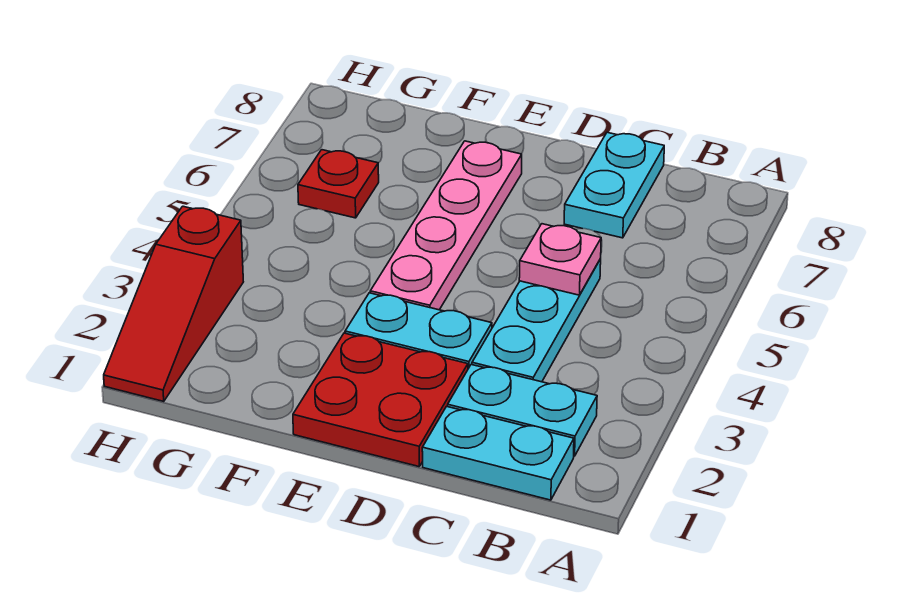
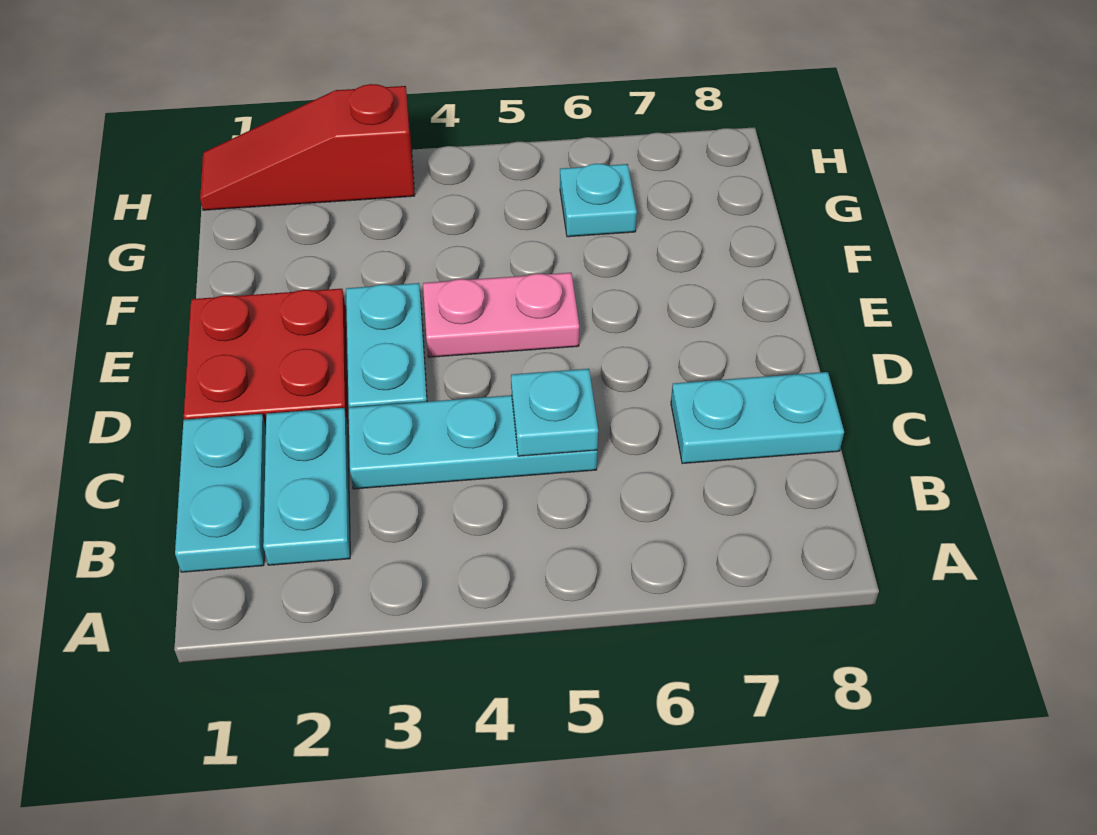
pink 1x1 plate [519,224,601,295] -> cyan 1x1 plate [511,369,598,456]
pink 1x4 plate [370,141,522,310] -> pink 1x2 plate [423,273,579,357]
red 1x1 plate [298,150,379,218] -> cyan 1x1 plate [560,164,637,237]

